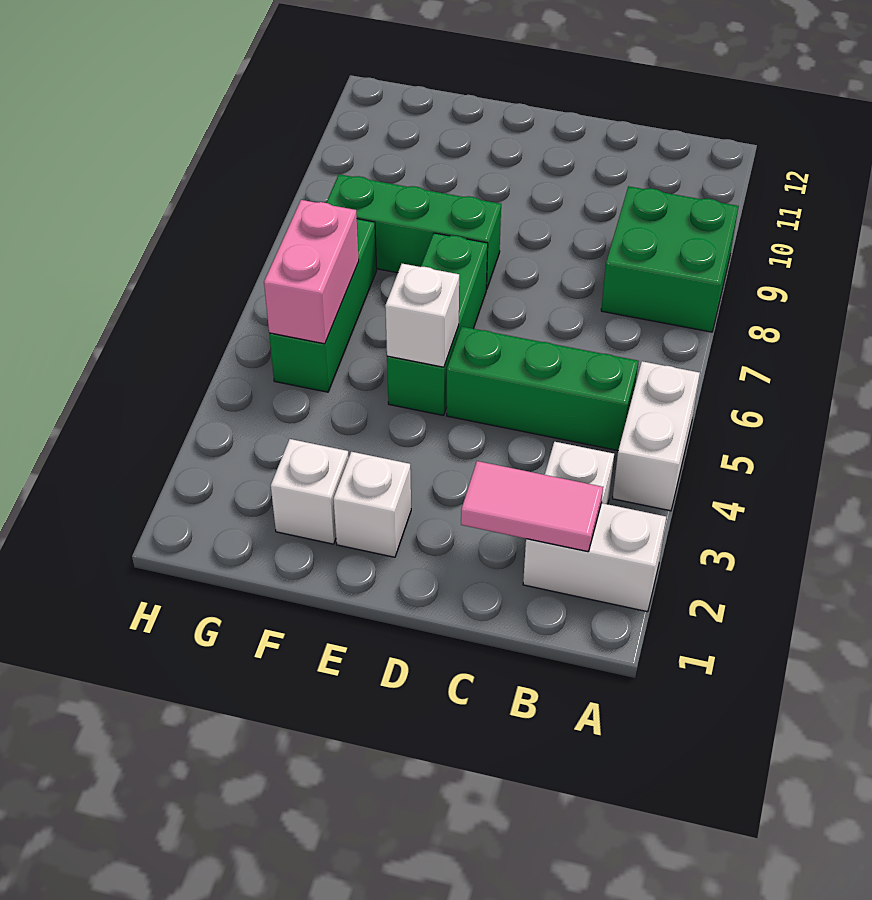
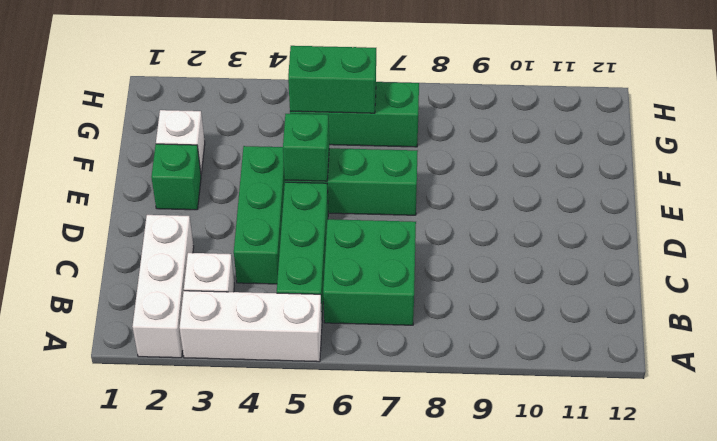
white 1x2 brick [523,503,666,612] -> white 1x3 brick [132,215,194,358]
white 1x2 brick [612,361,700,511] -> white 1x3 brick [179,291,322,362]
green 2x2 brick [601,186,739,332] -> green 2x2 brick moved to [323,219,416,325]
pink 1x2 tile [461,461,603,552] -> none
white 1x1 brick [333,452,411,557] -> green 1x1 brick [151,144,201,210]
white 1x1 brick [385,264,459,367] -> green 1x1 brick [283,114,329,181]
green 1x3 brick [326,174,501,290] -> green 1x3 brick moved to [234,146,285,284]
pink 1x2 brick [264,200,359,344] -> green 1x2 brick [288,46,376,113]

